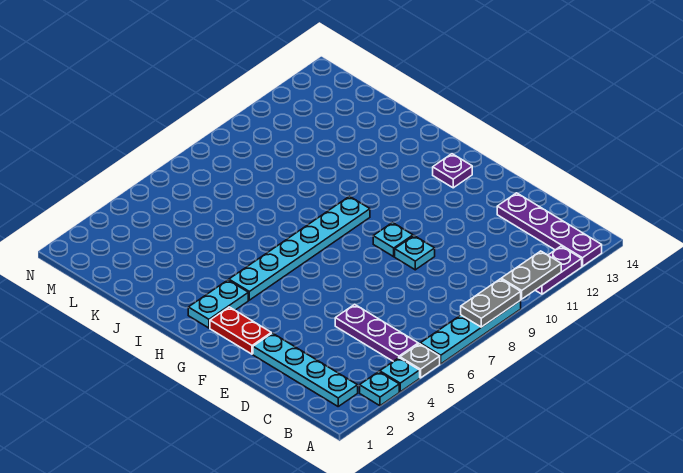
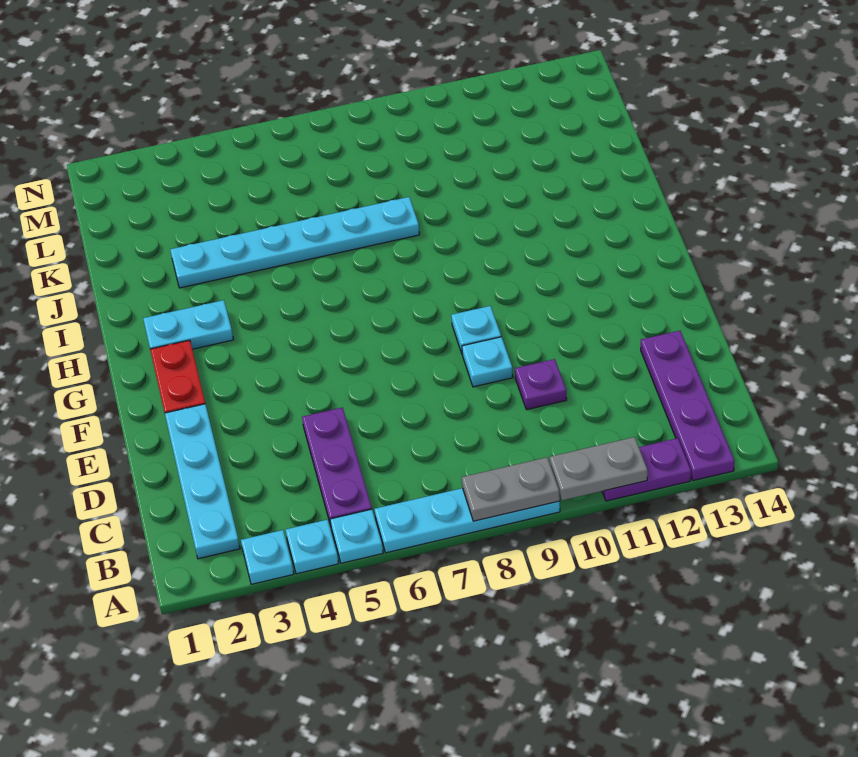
grey 1x1 plate [400,344,440,378] -> cyan 1x1 plate [330,509,383,563]
purple 1x1 plate [433,154,472,188] -> purple 1x1 plate moved to [515,359,567,410]
cyan 1x6 plate [229,196,370,300] -> cyan 1x6 plate moved to [170,197,420,288]

